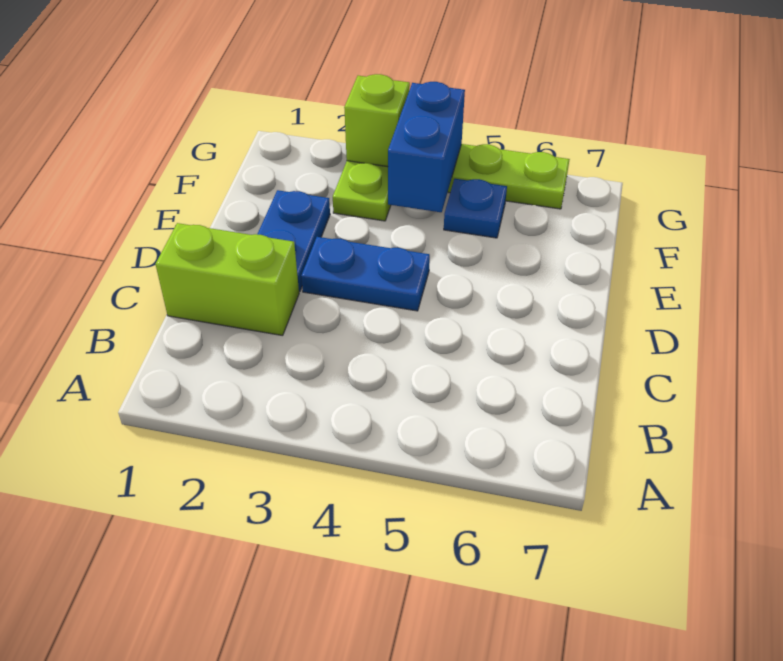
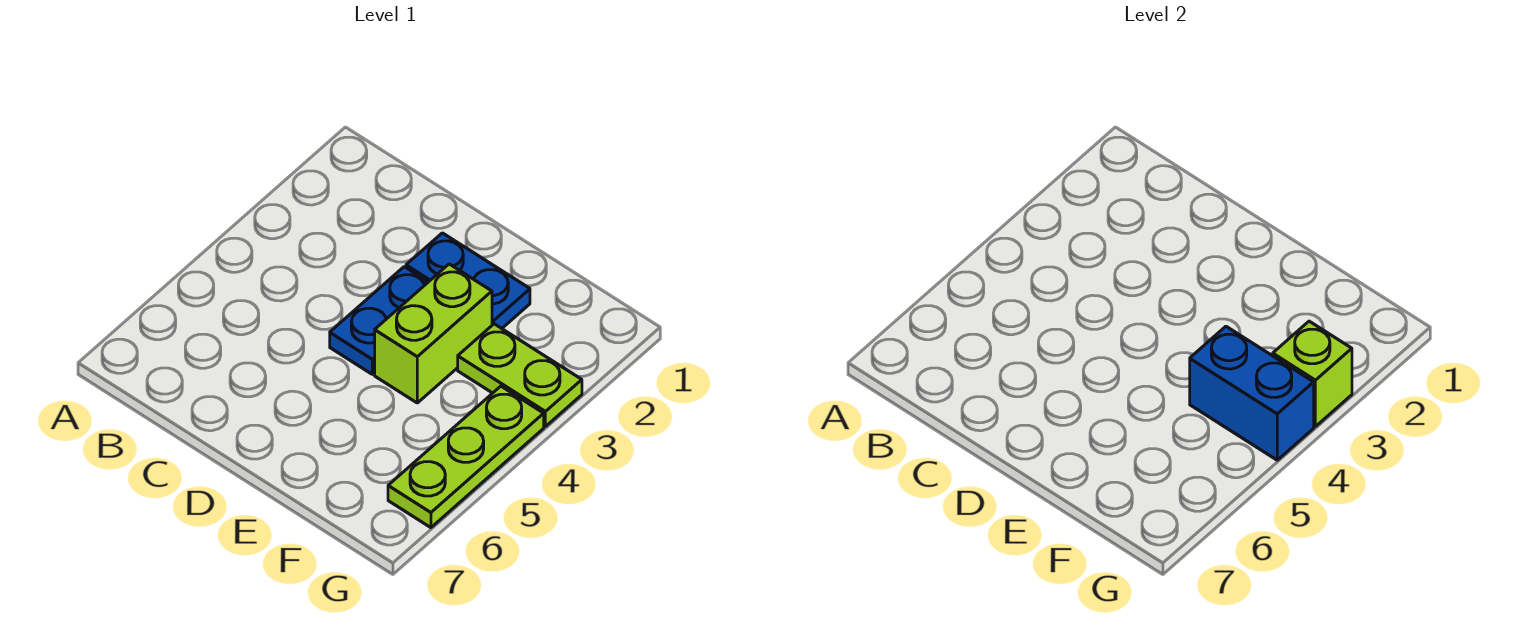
lime 1x2 brick [156,223,299,336] -> lime 1x2 brick moved to [375,264,492,403]
blue 1x1 plate [444,179,507,238] -> none

